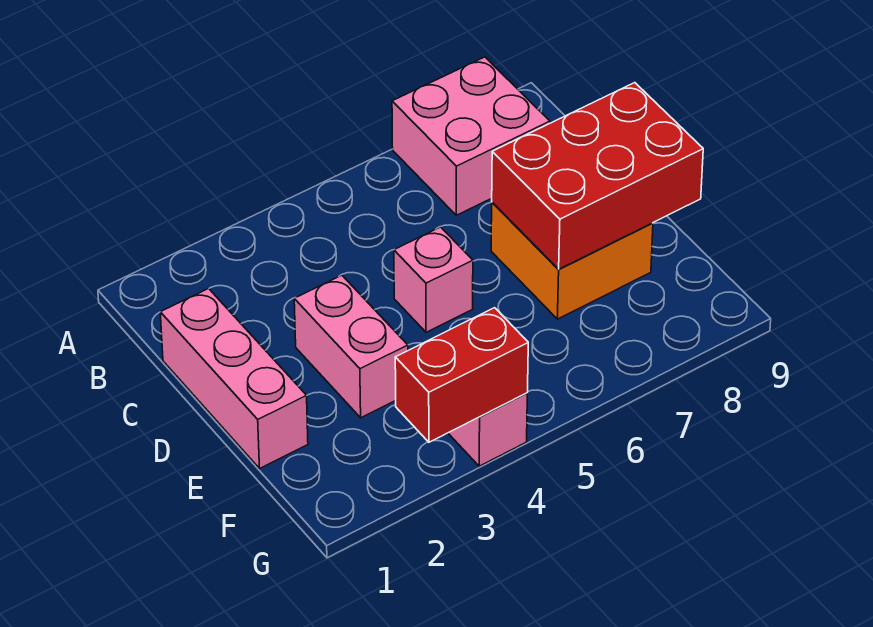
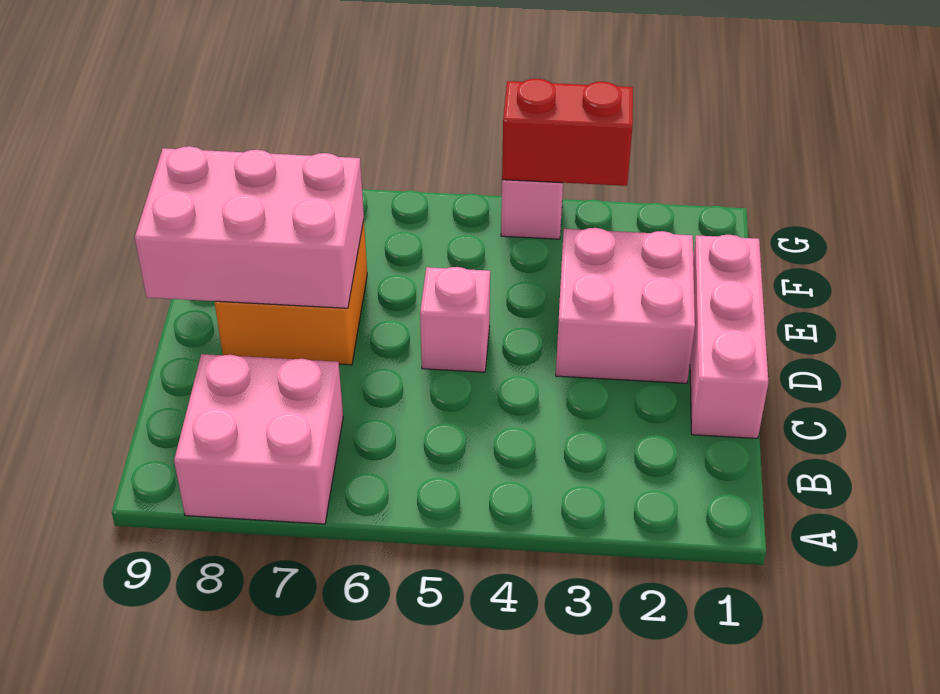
pink 1x2 brick [294,275,408,418] -> pink 2x2 brick [556,228,695,383]
red 2x3 brick [492,83,703,269] -> pink 2x3 brick [135,146,364,308]

